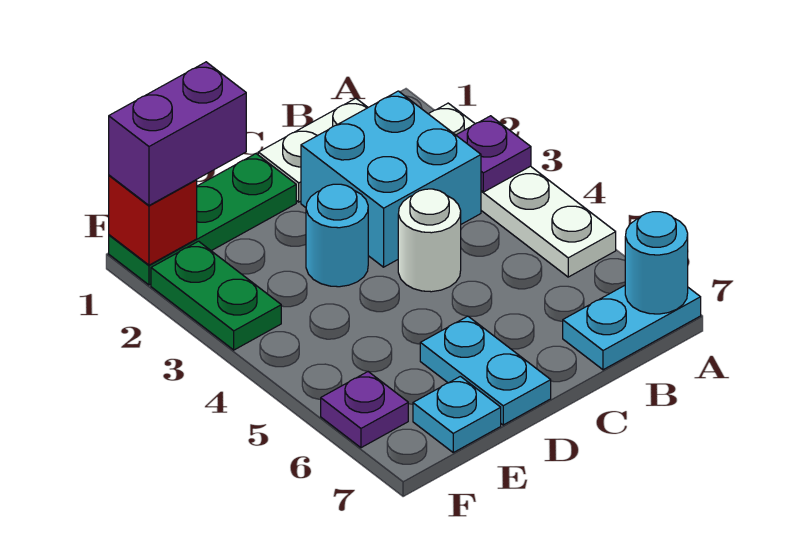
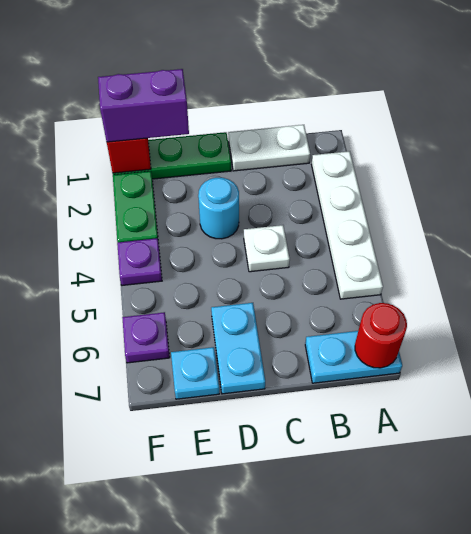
purple 1x1 plate [456,116,531,192] -> purple 1x1 plate moved to [117,238,162,285]
cyan 1x1 round brick [625,212,688,314] -> red 1x1 round brick [355,303,407,368]
cyan 2x2 brick [301,91,481,267] -> none
white 1x1 round brick [398,189,461,292] -> white 1x1 plate [244,225,290,272]

